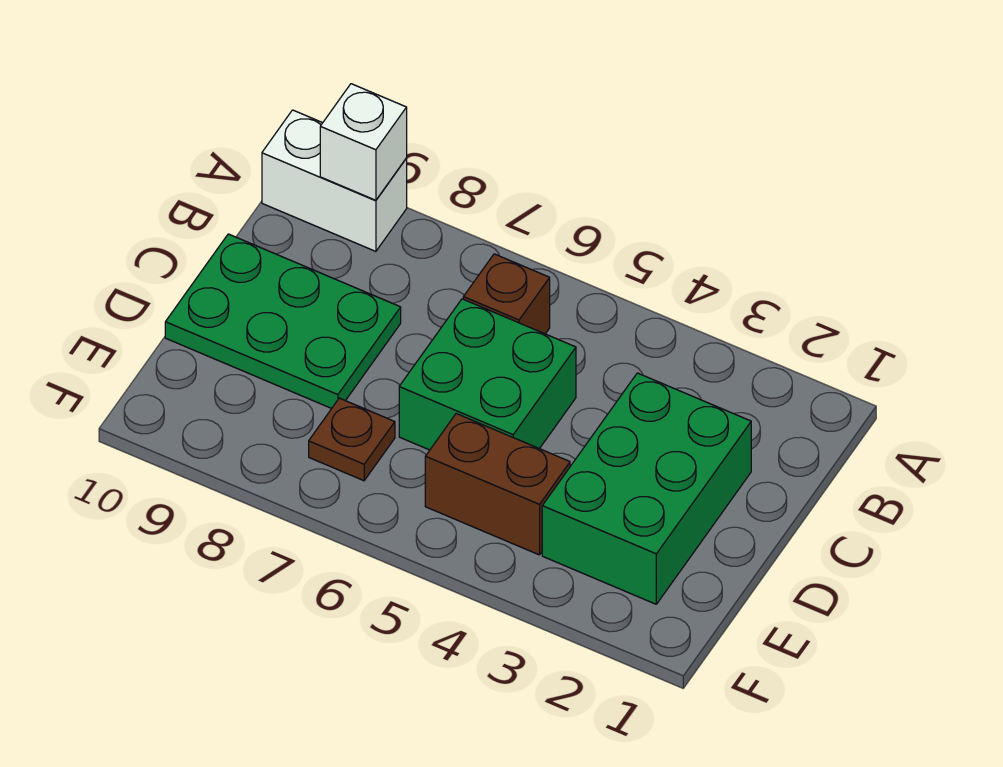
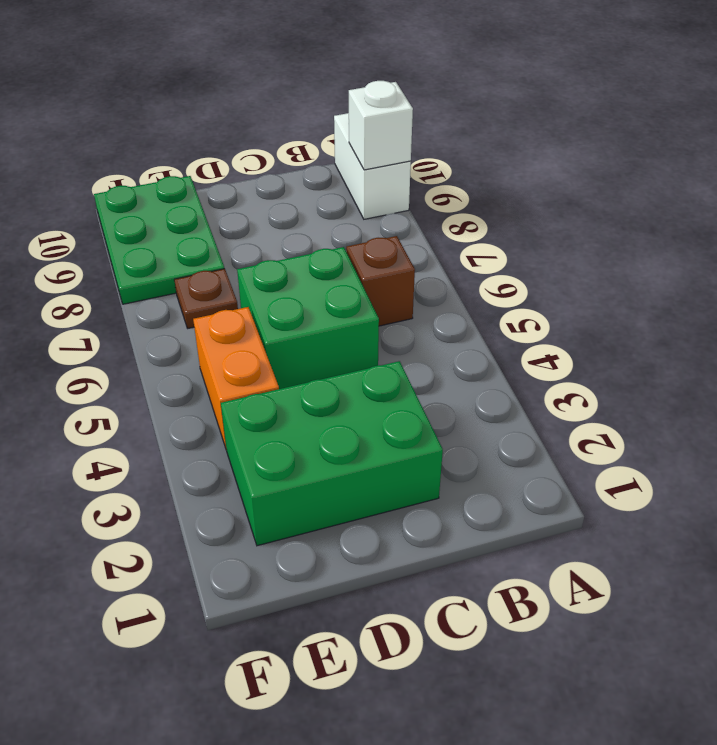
green 2x3 plate [165,234,401,408] -> green 2x3 plate moved to [94,176,224,304]
brown 1x2 brick [425,414,570,555] -> orange 1x2 brick [193,307,279,450]

